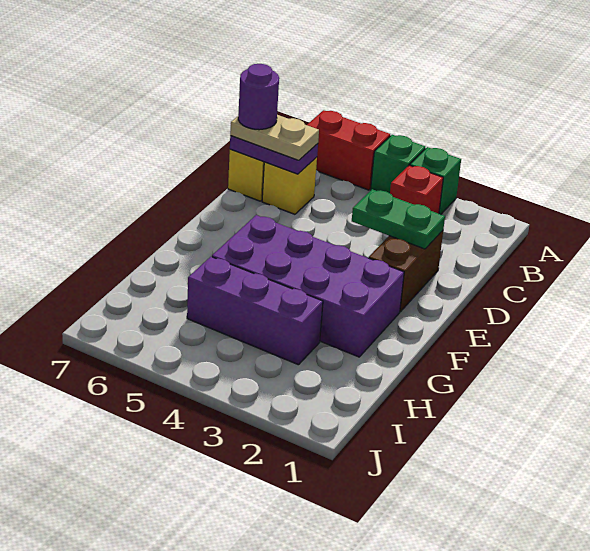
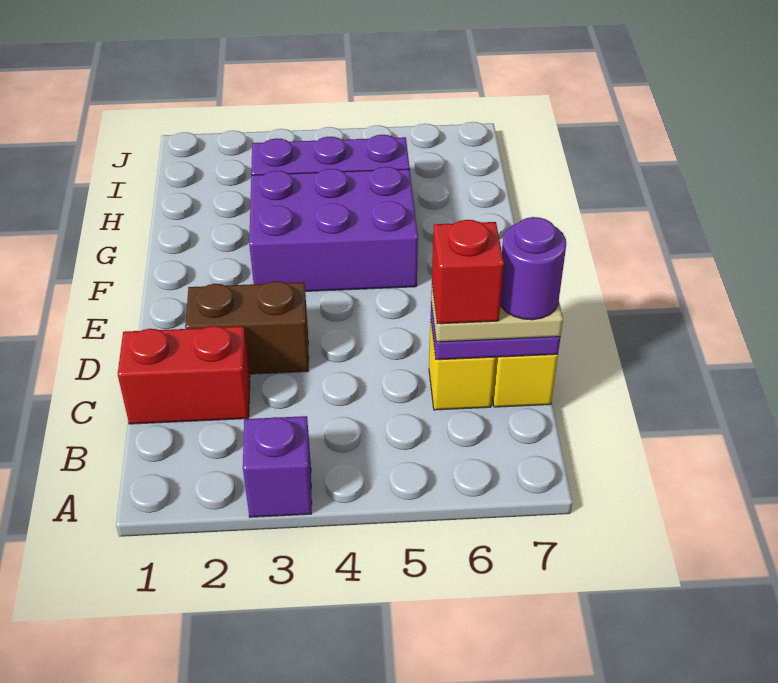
green 1x1 brick [410,147,461,214] -> purple 1x1 brick [243,416,312,517]
green 1x1 brick [371,135,425,193] -> none
red 1x2 brick [307,110,390,190] -> red 1x2 brick moved to [118,326,250,424]
red 1x1 brick [390,165,443,214] -> red 1x1 brick moved to [432,220,504,324]
brown 1x2 brick [369,231,443,312] -> brown 1x2 brick turned to [185,281,309,374]
green 1x2 plate [352,189,445,249] -> none
purple 2x4 brick [212,215,404,357] -> purple 2x3 brick [249,167,418,291]

